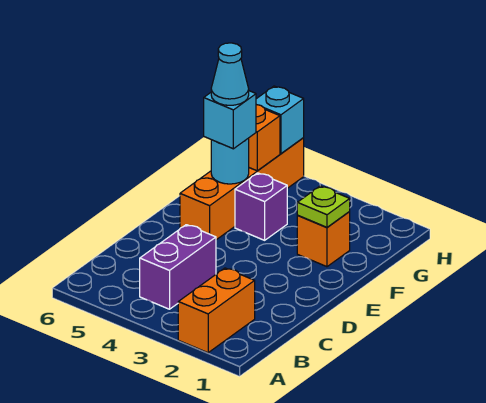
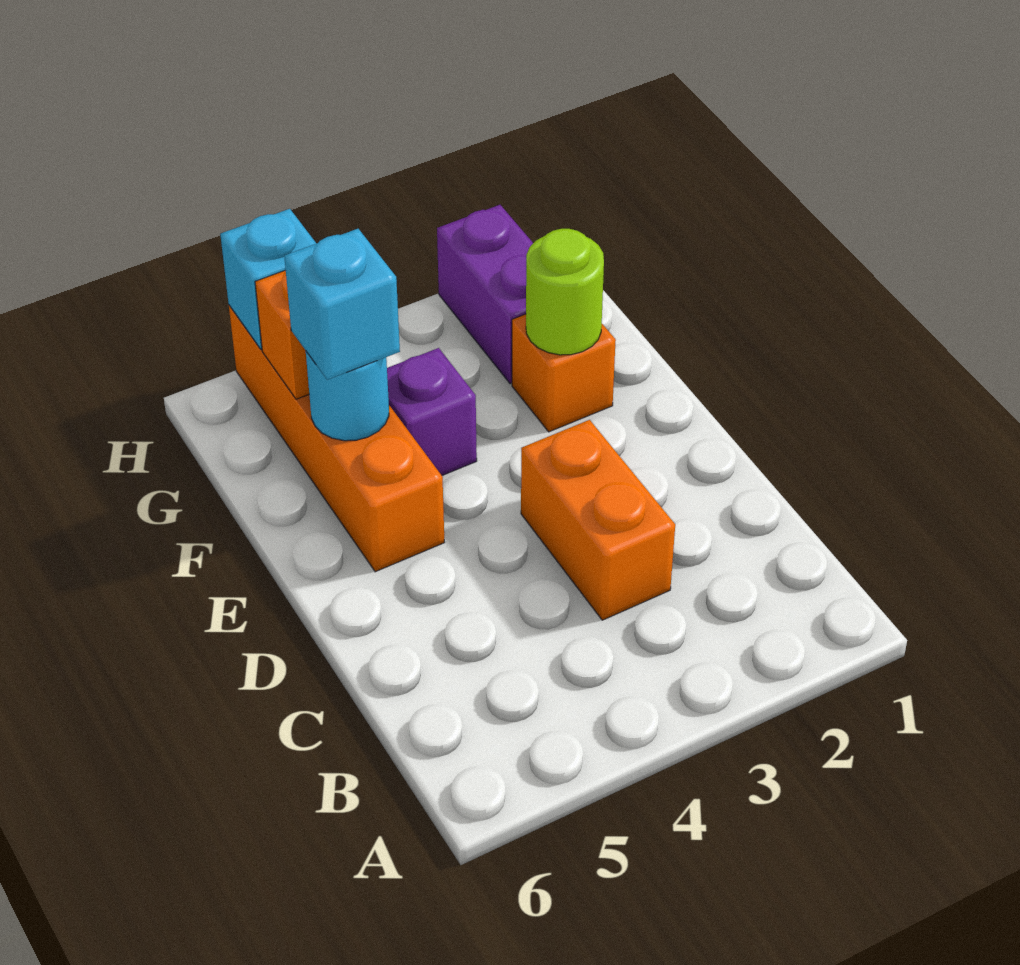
orange 1x2 brick [178,268,255,353] -> orange 1x2 brick moved to [521,420,675,620]
purple 1x2 brick [140,225,216,309] -> purple 1x2 brick moved to [437,205,533,384]
lime 1x1 plate [297,186,350,227] -> lime 1x1 round brick [526,229,604,355]
cyan 1x1 cone [211,43,249,105] -> none

